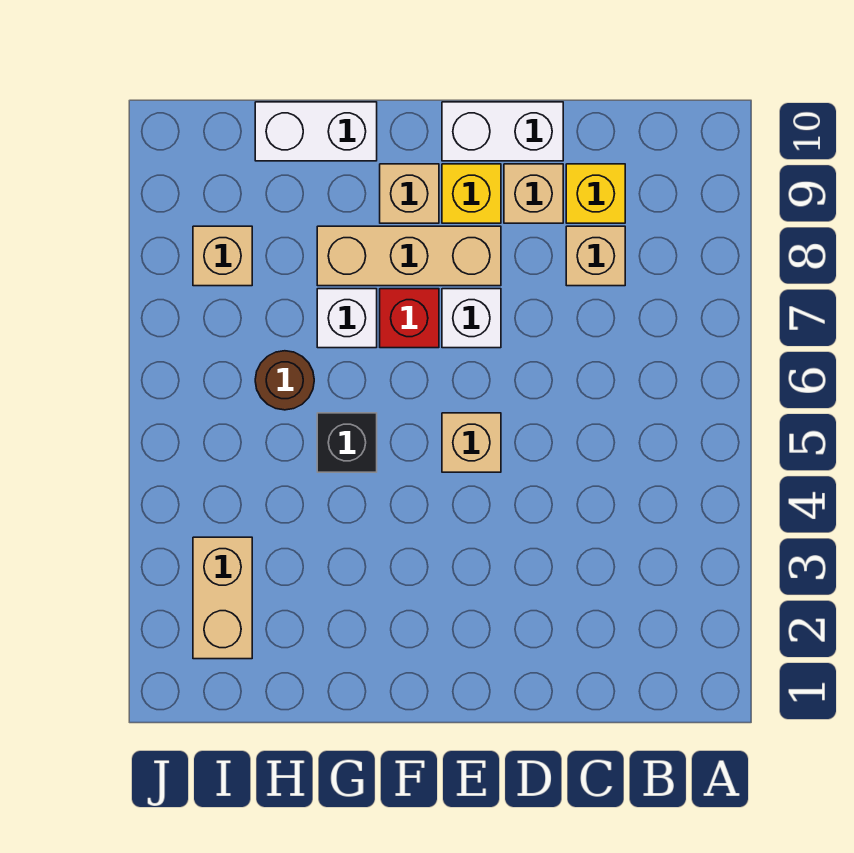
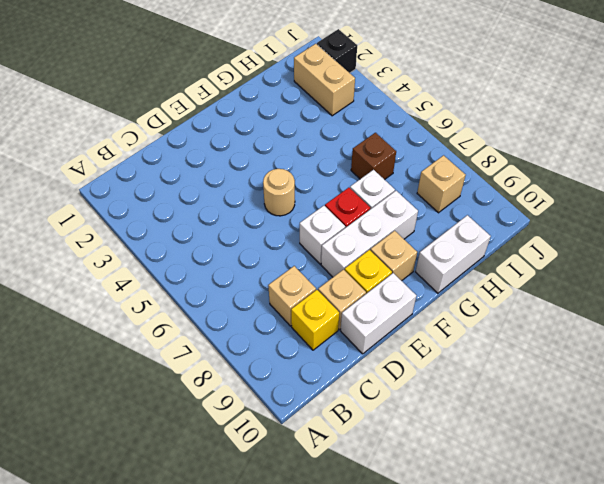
tan 1x1 brick [442,413,501,472] -> tan 1x1 round brick [263,169,295,216]
tan 1x3 brick [317,226,501,286] -> white 1x3 brick [321,191,418,277]
black 1x1 brick [317,413,377,472] -> black 1x1 brick moved to [317,29,357,73]
brown 1x1 round brick [255,351,314,410] -> brown 1x1 brick [351,133,396,180]

